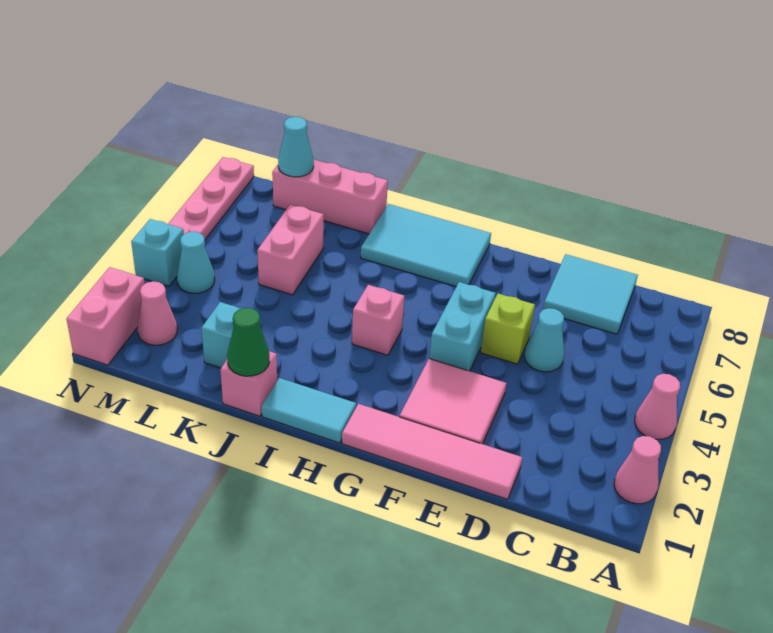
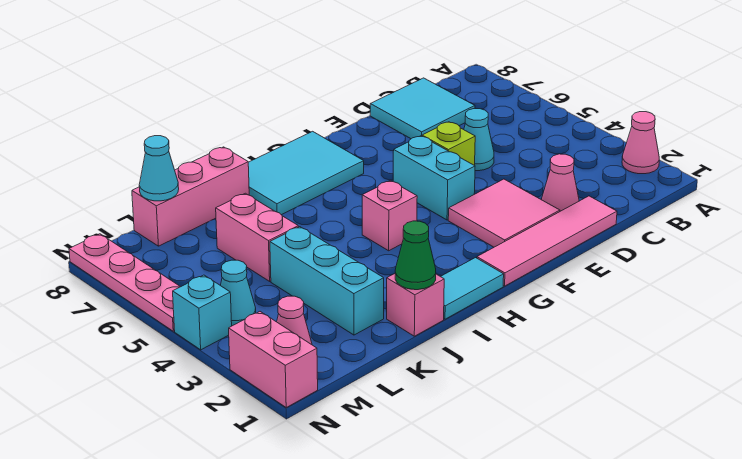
pink 1x1 cone [635,374,680,439] -> pink 1x1 cone moved to [541,154,579,211]
cyan 1x1 brick [201,302,241,368] -> cyan 1x3 brick [270,227,384,335]

